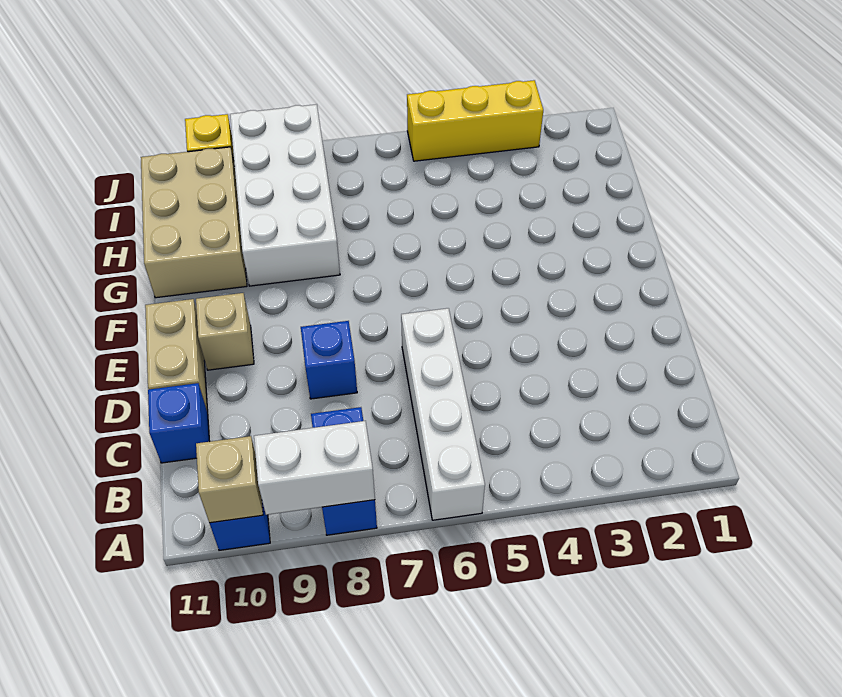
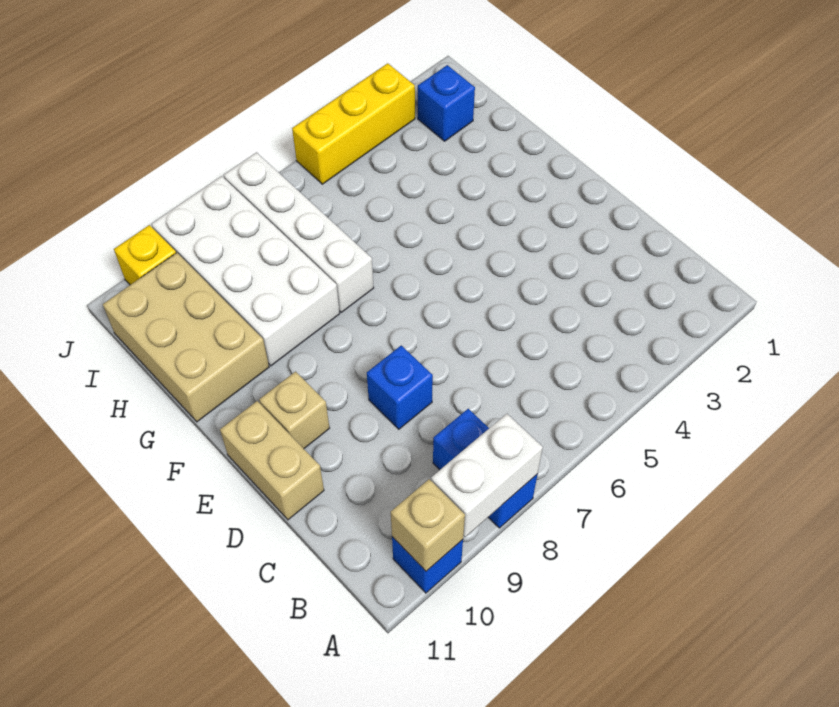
white 1x4 brick [401,308,485,520] -> white 1x4 brick moved to [223,152,374,312]
blue 1x1 brick [148,383,210,463] -> blue 1x1 brick moved to [418,65,475,141]

